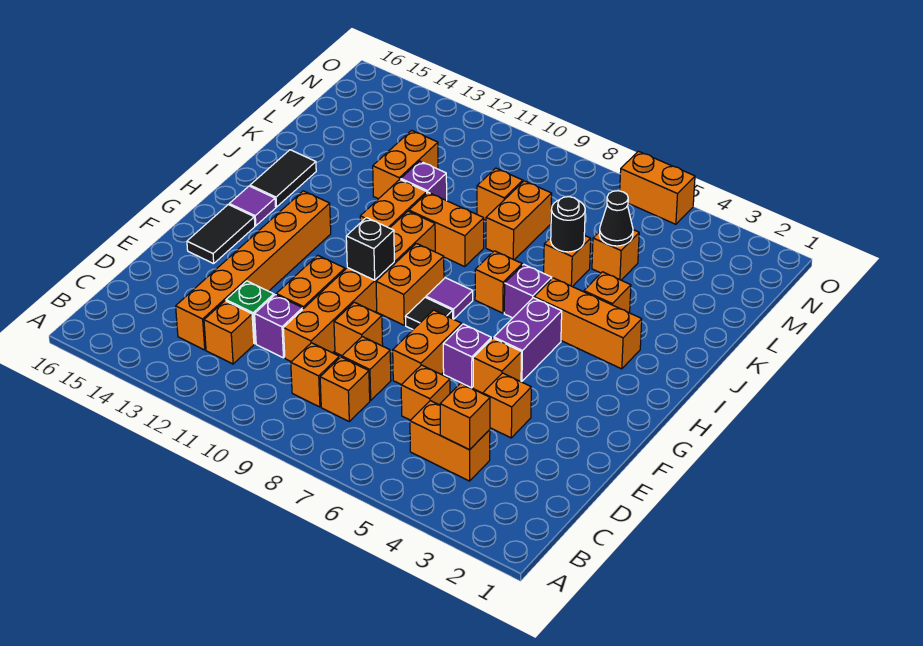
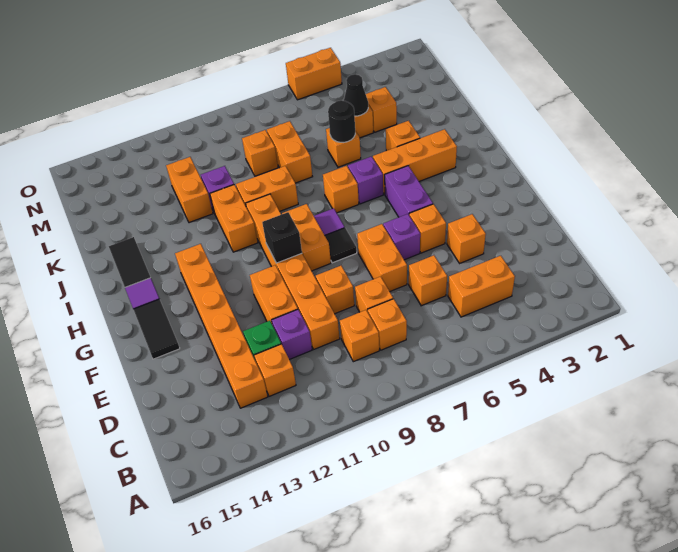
orange 1x1 brick [440,383,490,450] -> orange 1x1 brick moved to [366,87,397,132]

